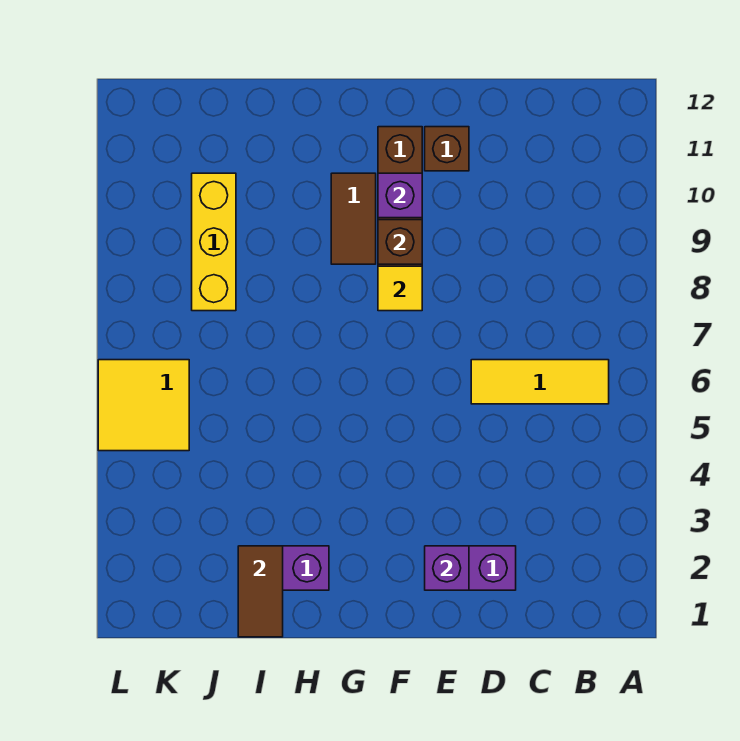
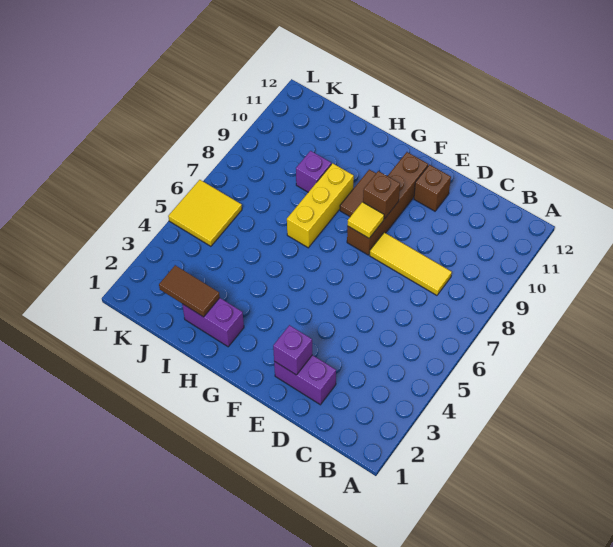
yellow 1x3 tile [471,360,609,404] -> yellow 1x3 tile moved to [369,233,452,295]
purple 1x1 brick [378,173,422,218] -> purple 1x1 brick moved to [296,151,331,192]
brown 1x2 tile [238,546,283,637] -> brown 1x2 tile turned to [159,265,220,317]
yellow 1x3 brick [192,173,236,311] -> yellow 1x3 brick moved to [287,163,354,248]

